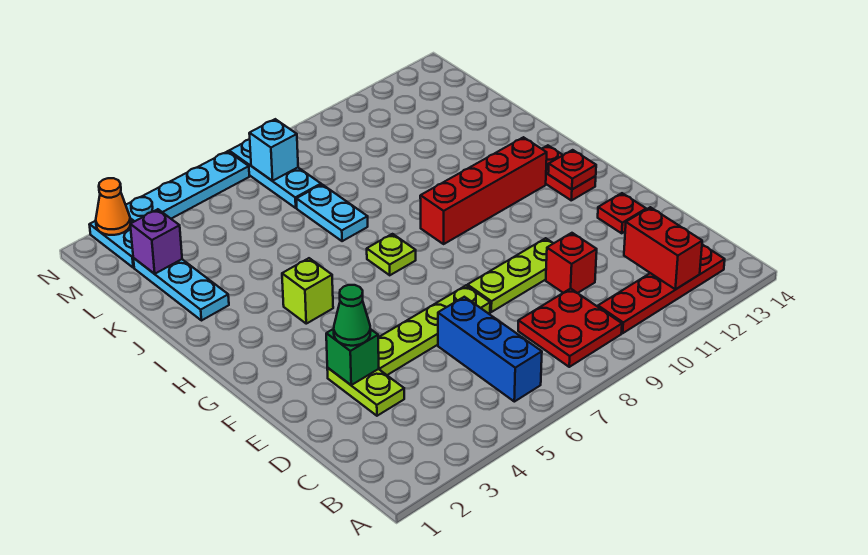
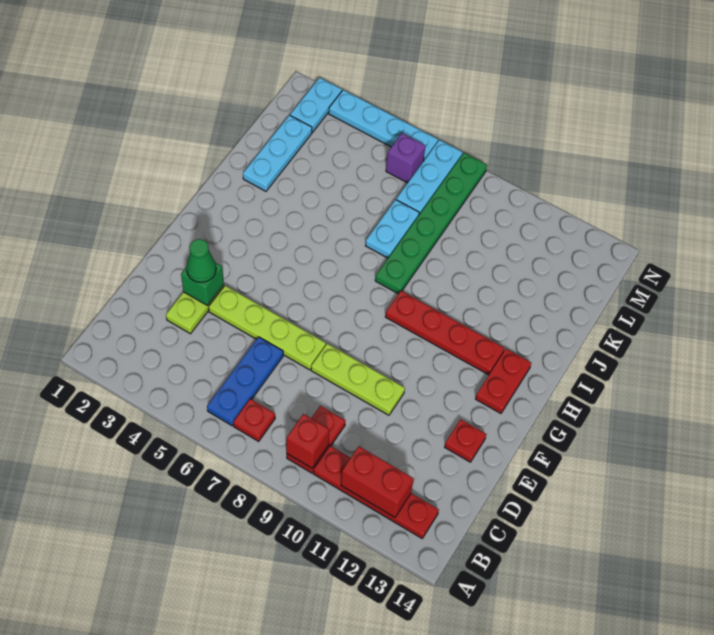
blue 1x3 brick [438,297,542,402] -> blue 1x3 plate [207,337,283,426]
red 2x2 plate [518,289,622,367] -> red 1x2 plate [287,406,345,473]
red 1x2 brick [624,207,702,289] -> red 1x2 brick turned to [341,447,414,517]
red 1x1 brick [546,233,597,293] -> red 1x1 brick moved to [286,414,329,468]
red 1x1 plate [548,150,596,189] -> red 1x1 plate moved to [233,399,275,441]
lime 1x1 brick [282,258,333,324] -> none
lime 1x1 plate [367,234,416,275] -> none
red 1x4 brick [420,137,547,244] -> red 1x4 plate [385,291,504,375]
none -> green 1x6 plate [375,153,487,294]
purple 1x1 brick [130,209,182,274] -> purple 1x1 brick moved to [386,133,425,183]
cyan 1x1 brick [249,119,298,181] -> none
orange 1x1 cone [96,178,131,235] -> none

